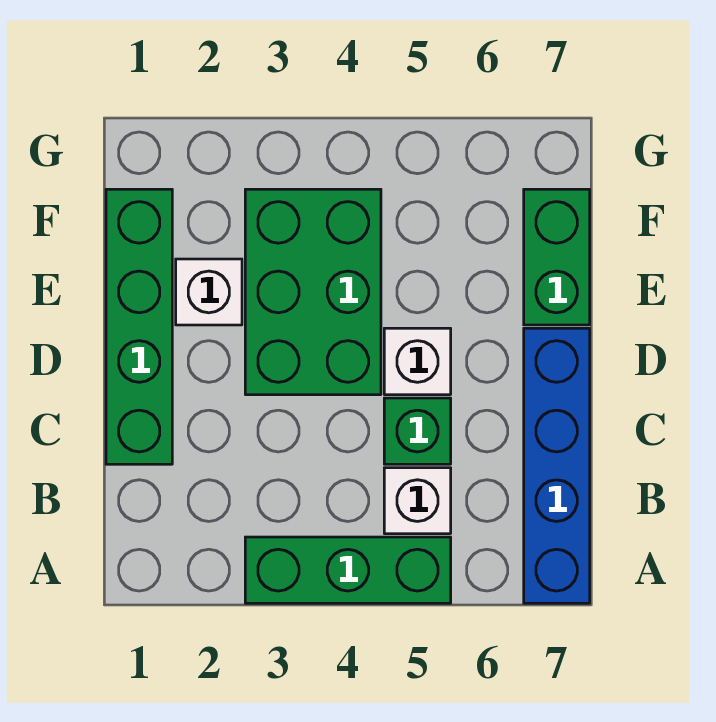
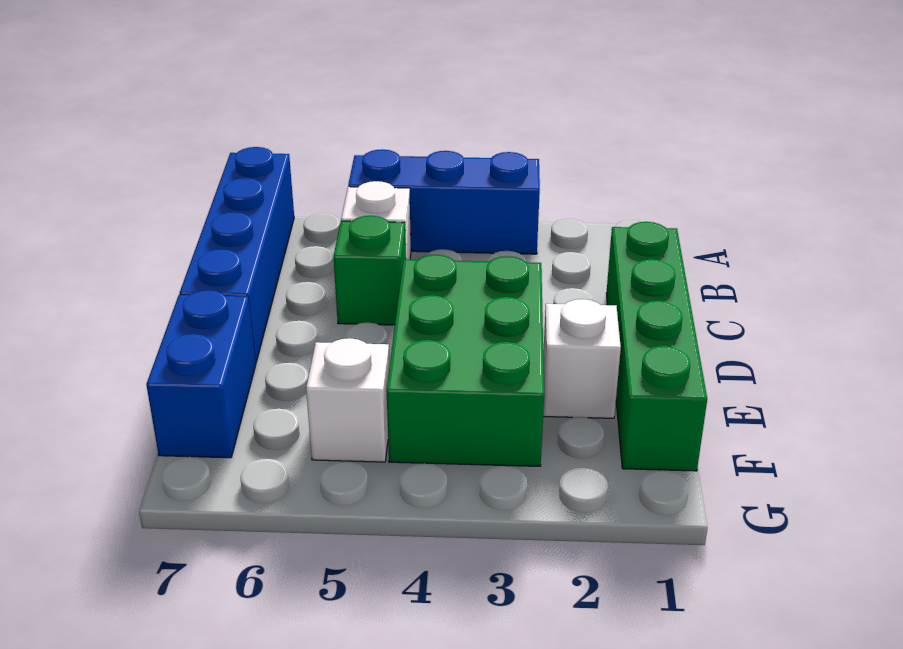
green 1x3 brick [245,537,451,603] -> blue 1x3 brick [348,149,540,254]
white 1x1 brick [384,328,451,395] -> white 1x1 brick moved to [306,338,390,462]
green 1x2 brick [524,189,590,325] -> blue 1x2 brick [146,290,256,458]

